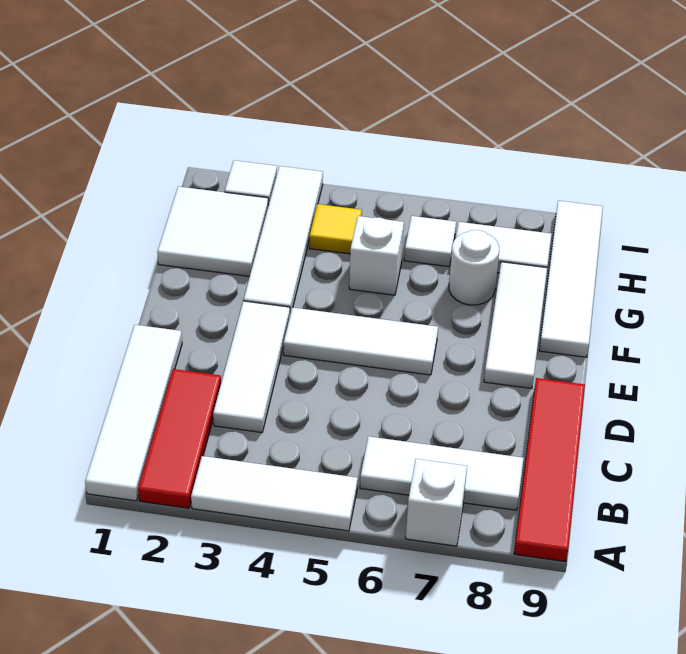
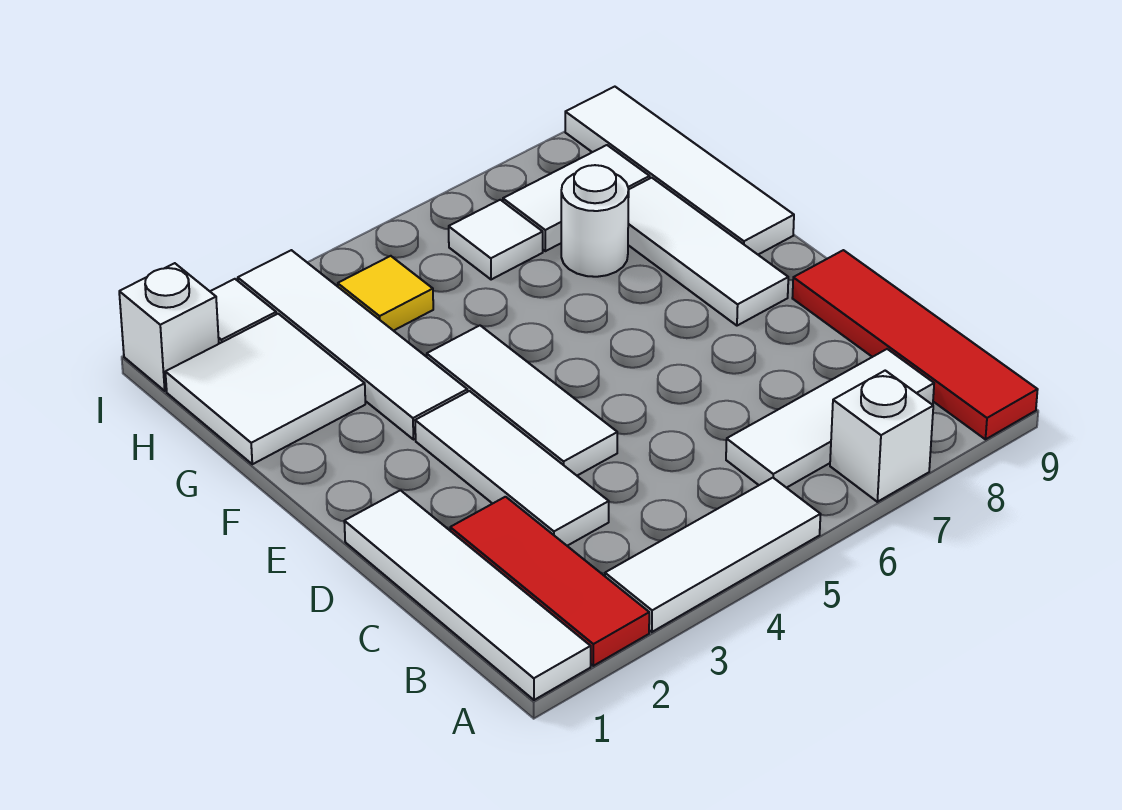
white 1x3 tile [284,308,438,375] -> white 1x3 tile turned to [427,326,617,475]
white 1x1 brick [349,216,404,295] -> white 1x1 brick moved to [119,263,219,391]

